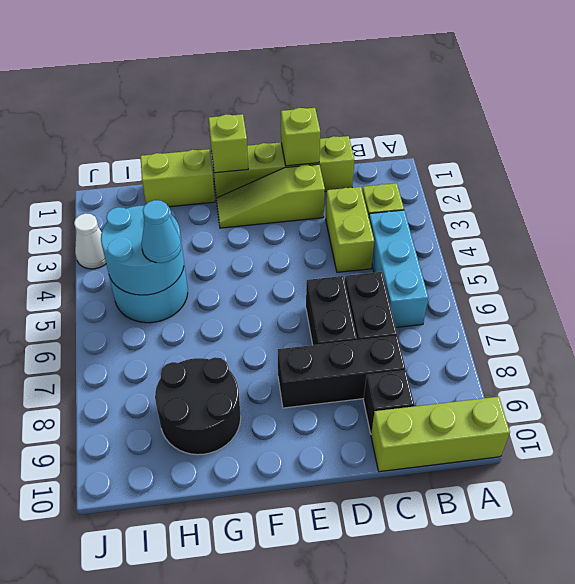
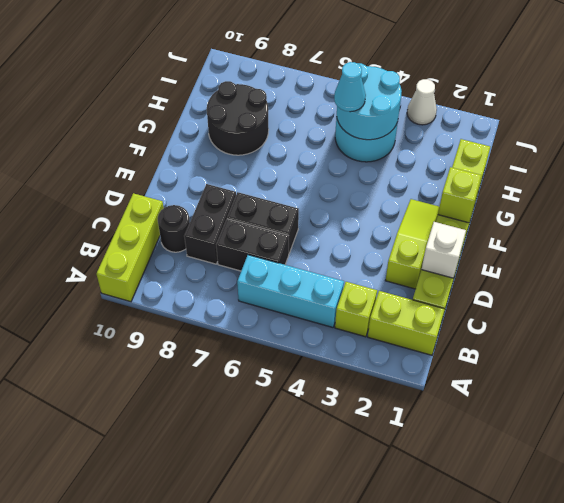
lime 1x2 brick [326,187,374,272] -> lime 1x2 brick moved to [368,291,444,355]
black 1x3 brick [278,336,406,408] -> black 1x2 brick [184,184,236,264]
black 1x1 brick [364,370,414,433] -> black 1x1 round brick [158,205,190,252]
lime 1x1 brick [281,108,320,166] -> white 1x1 brick [422,222,466,278]

